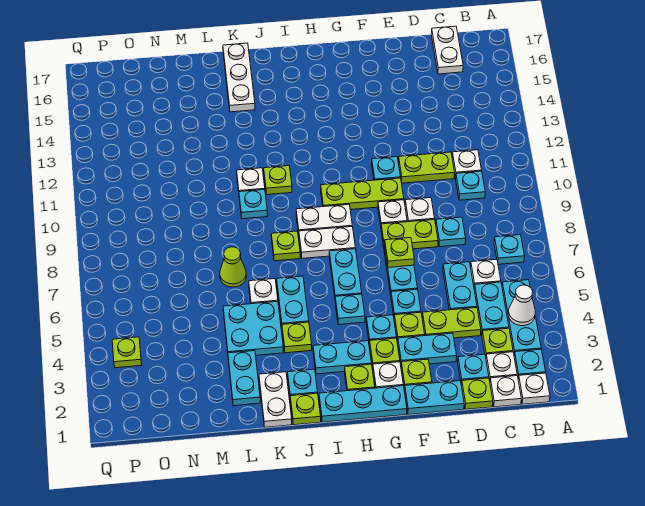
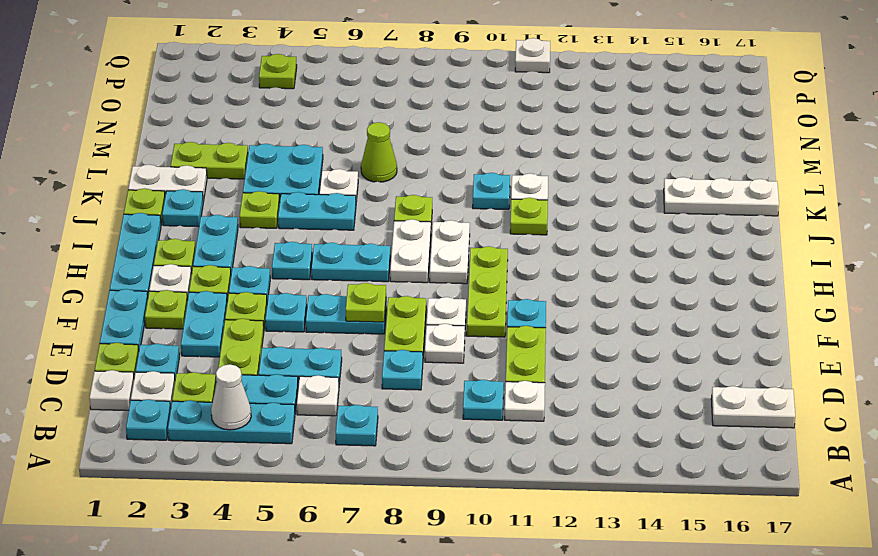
white 1x1 plate [518,373,550,404] -> white 1x1 plate moved to [515,38,550,73]
cyan 1x2 plate [228,351,260,406] -> lime 1x2 plate [171,142,248,179]

